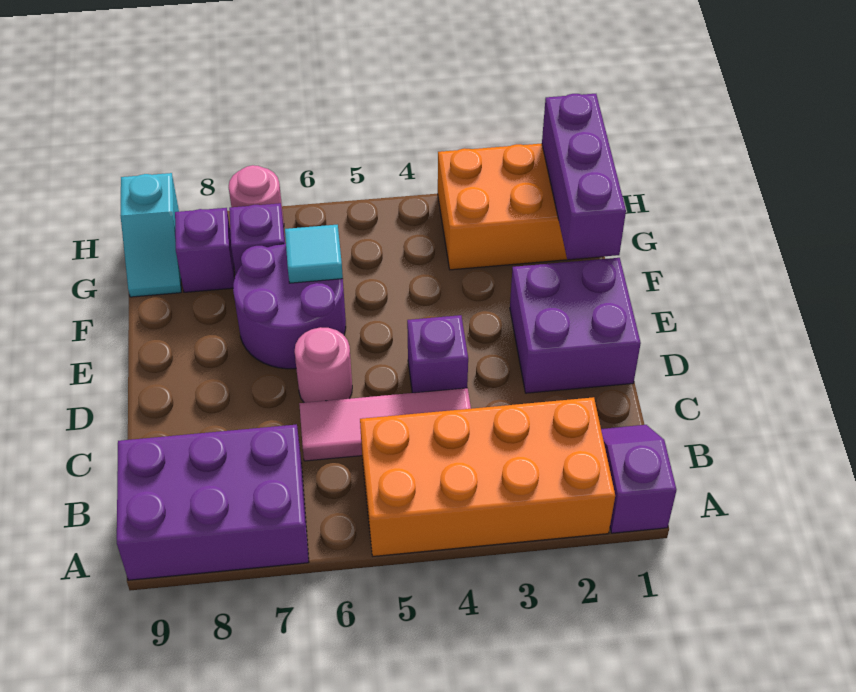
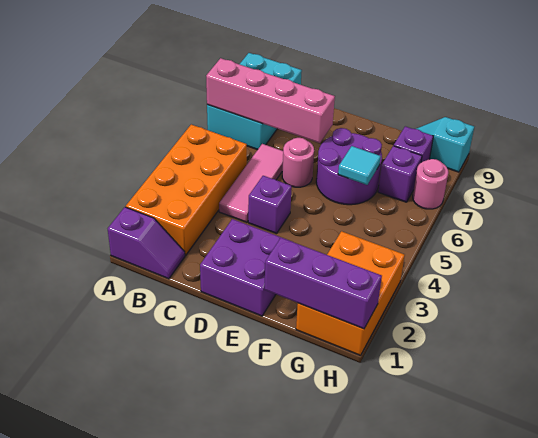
purple 2x3 brick [117,424,309,580] -> cyan 2x3 brick [207,53,302,150]
none -> pink 1x4 brick [206,58,335,143]

